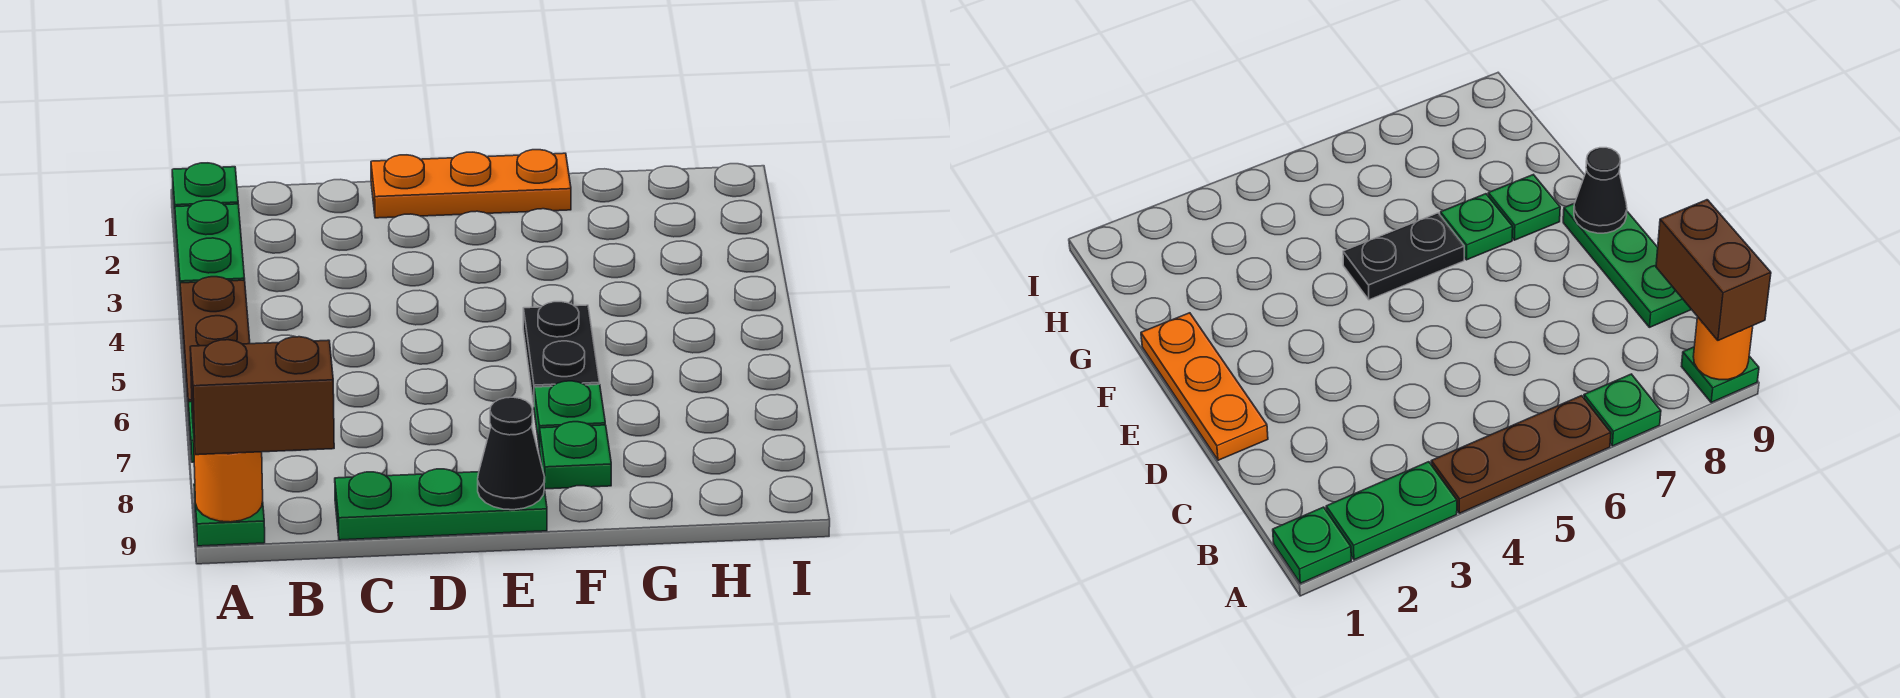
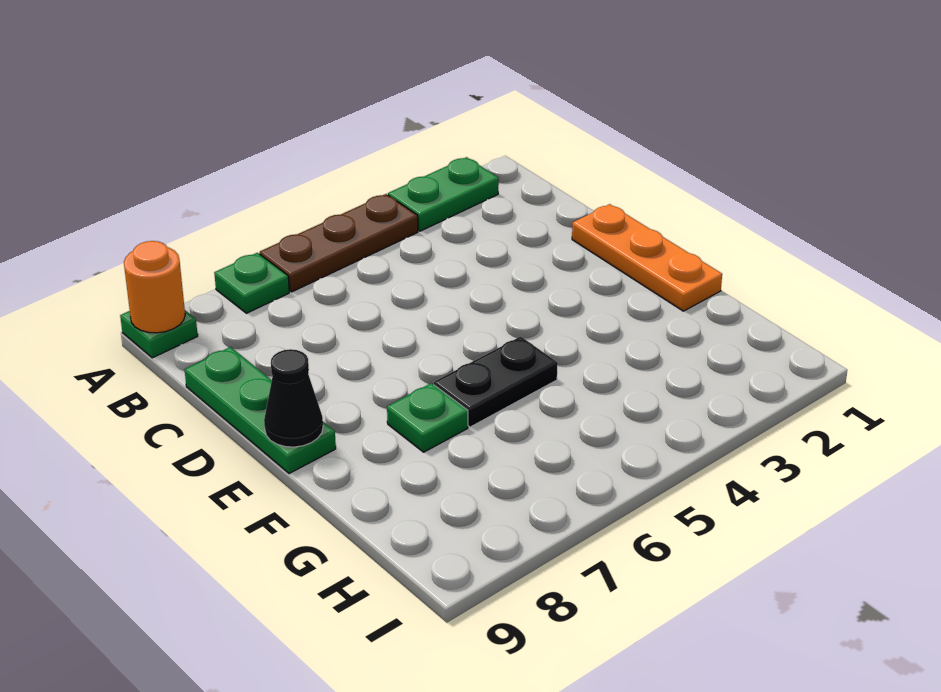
green 1x1 plate [172,163,238,214] -> none
brown 1x2 brick [190,337,334,455] -> none
green 1x1 plate [539,422,611,489] -> none

